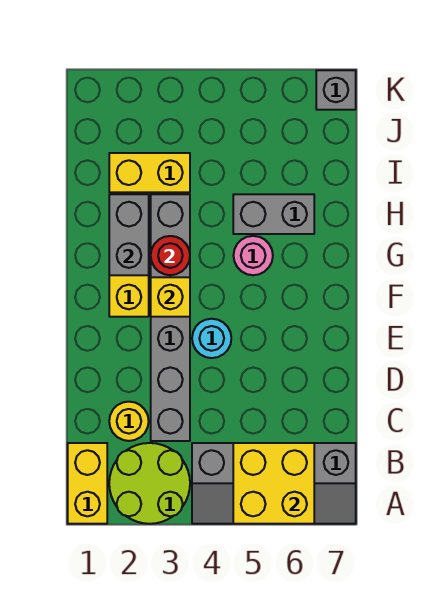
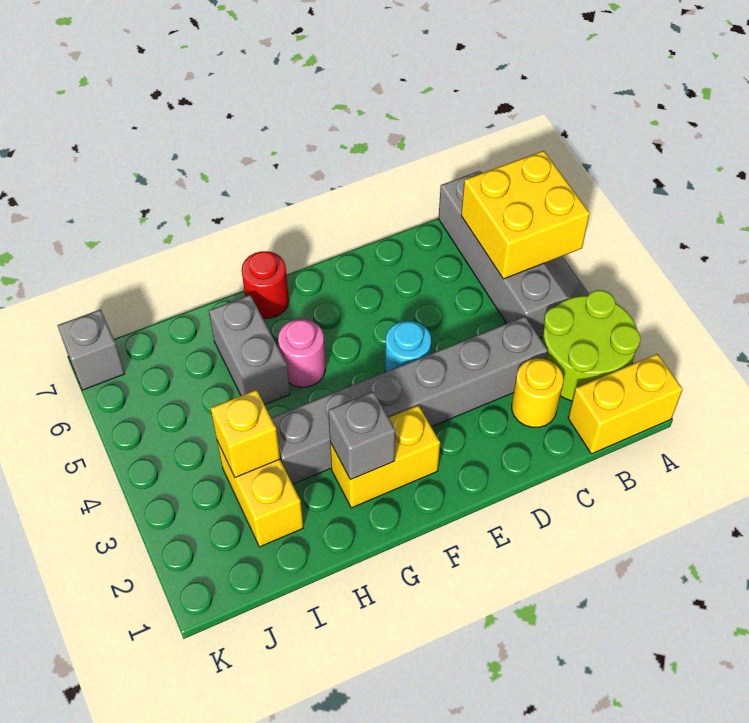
yellow 1x1 brick [151,277,190,317] -> yellow 1x1 brick moved to [211,390,280,477]
grey 1x2 brick [109,194,149,275] -> grey 1x1 brick [328,392,395,480]
red 1x1 round brick [151,236,190,275] -> red 1x1 round brick moved to [242,251,289,318]

